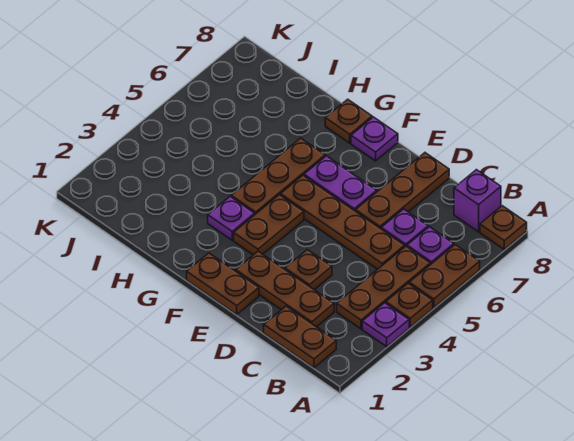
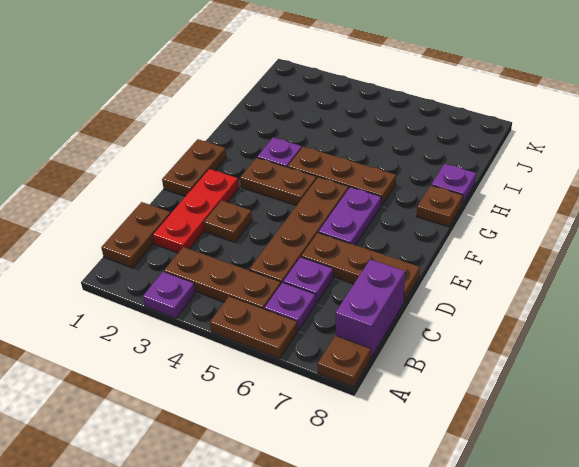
brown 1x1 plate [386,283,433,327] -> none
purple 1x1 brick [454,170,501,232] -> purple 1x2 brick [335,259,405,357]
brown 1x3 plate [236,251,334,327] -> red 1x3 plate [153,169,239,253]
purple 1x1 plate [351,117,398,161] -> purple 1x1 plate moved to [431,164,476,204]

